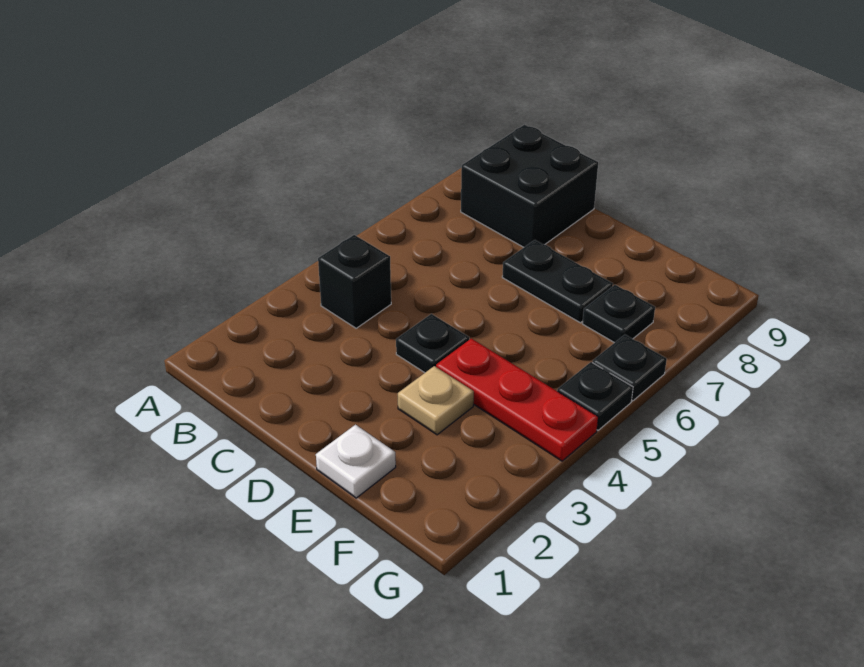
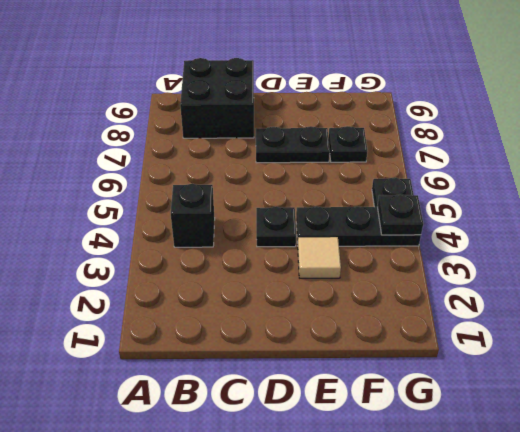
white 1x1 plate [316,425,396,498] -> none
tan 1x1 plate [398,366,474,435] -> tan 1x1 tile [298,237,341,278]
red 1x3 plate [436,338,598,461] -> black 1x3 plate [296,206,421,246]
black 1x1 plate [592,335,667,401] -> black 1x1 plate moved to [377,194,423,235]

